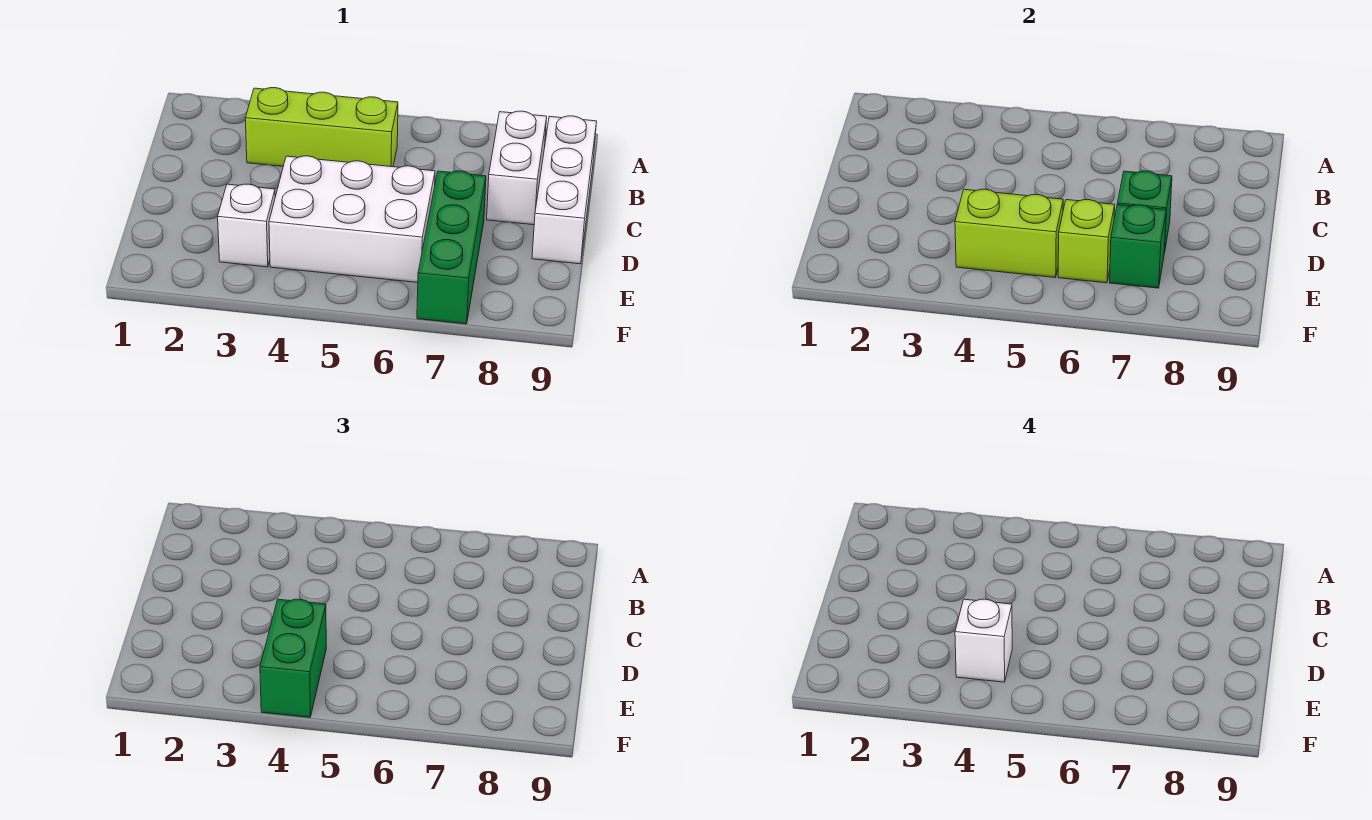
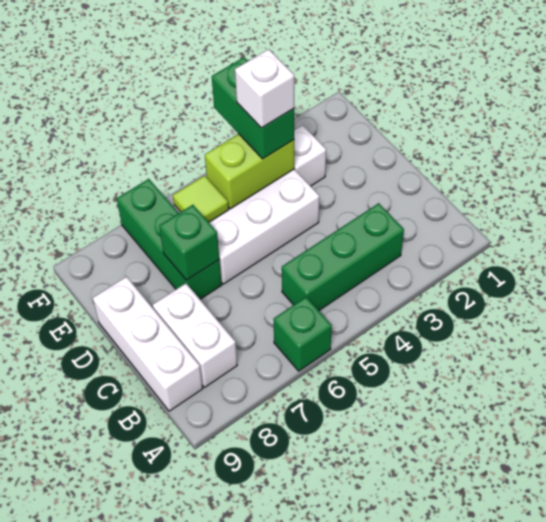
lime 1x3 brick [245,88,398,167] -> green 1x3 brick [282,203,404,310]
lime 1x1 brick [1058,200,1115,283] -> lime 1x1 tile [173,175,229,222]
green 1x1 brick [1110,205,1166,288] -> green 1x1 brick moved to [274,297,332,371]

